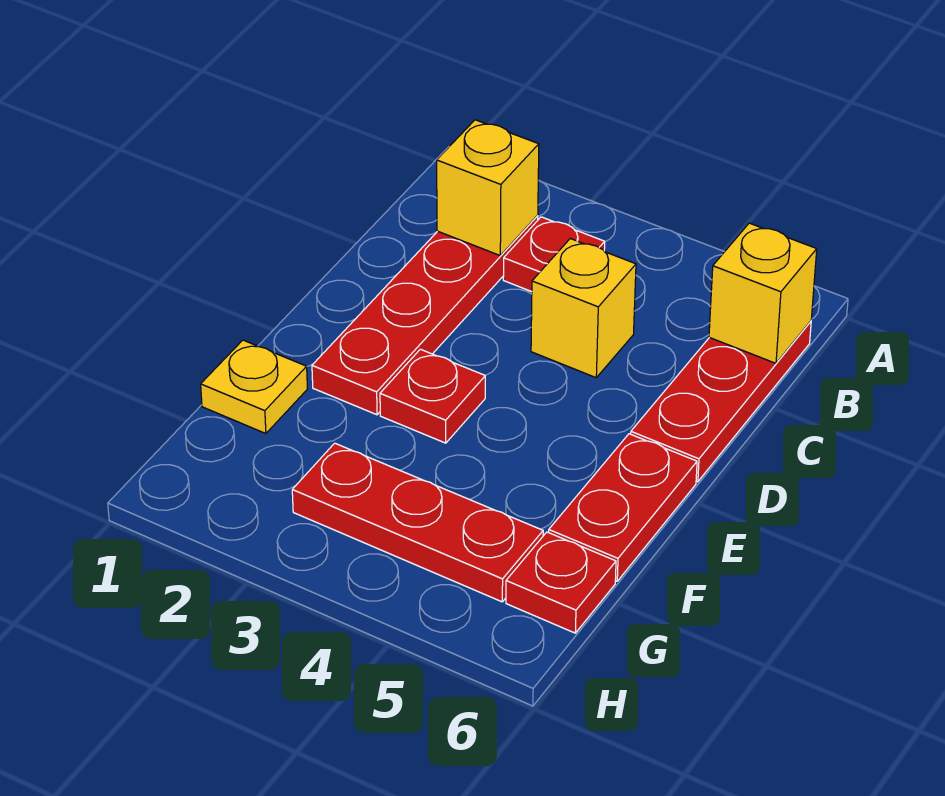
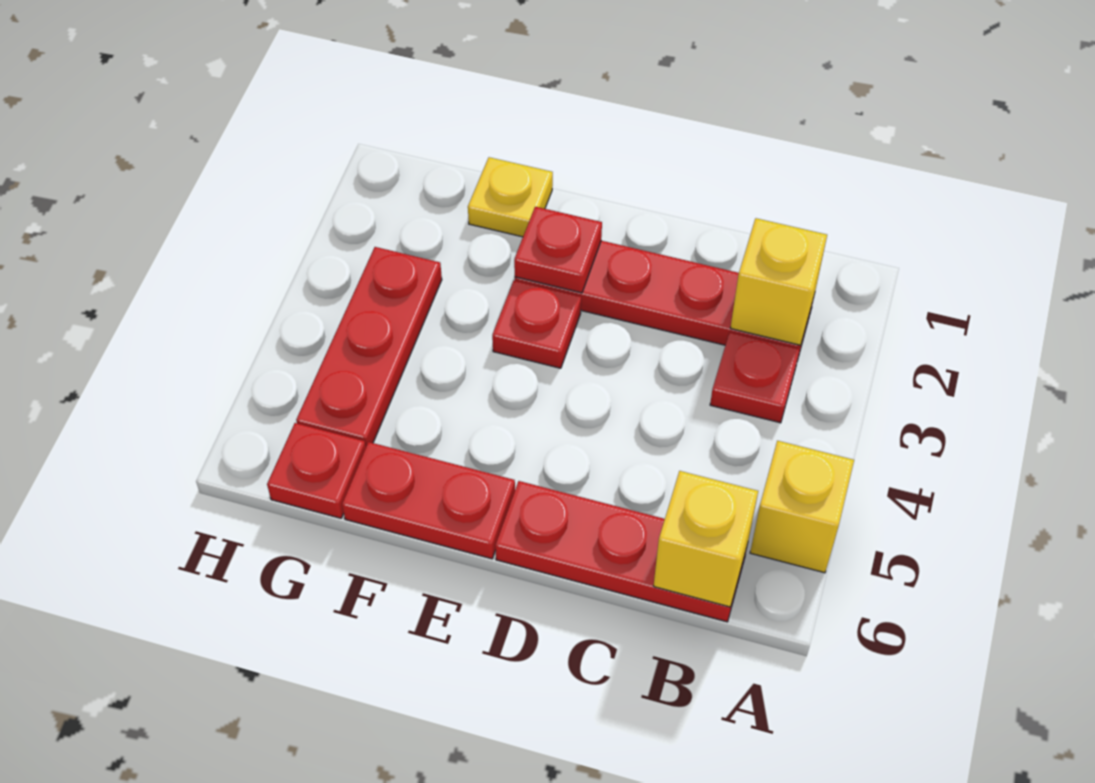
yellow 1x1 brick [531,239,636,378] -> yellow 1x1 brick moved to [750,441,854,573]
none -> red 1x1 plate [514,207,602,293]

